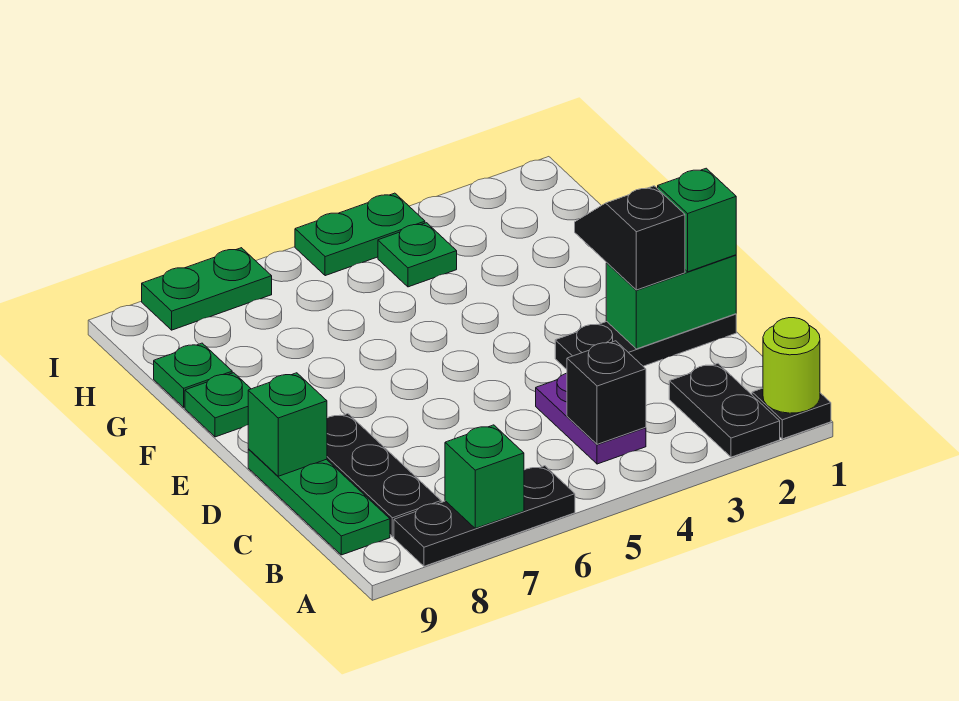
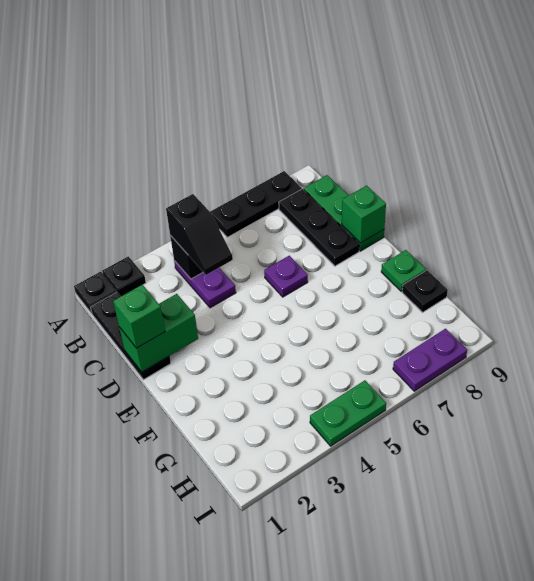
lime 1x1 round brick [763,318,820,413] -> none
black 1x2 plate [669,364,780,457] -> black 1x1 plate [102,256,146,296]
green 1x1 brick [445,425,524,528] -> none
black 1x3 plate [555,314,736,369] -> black 1x3 plate turned to [90,292,171,380]
black 1x2 slope [575,186,685,290] -> black 1x2 slope moved to [166,194,233,275]
none -> purple 1x1 plate [264,256,308,297]
green 1x1 plate [154,343,232,407] -> black 1x1 plate [402,270,448,312]
green 1x1 plate [378,223,457,287] -> none
green 1x2 plate [142,248,272,330] -> purple 1x2 plate [393,329,467,391]

